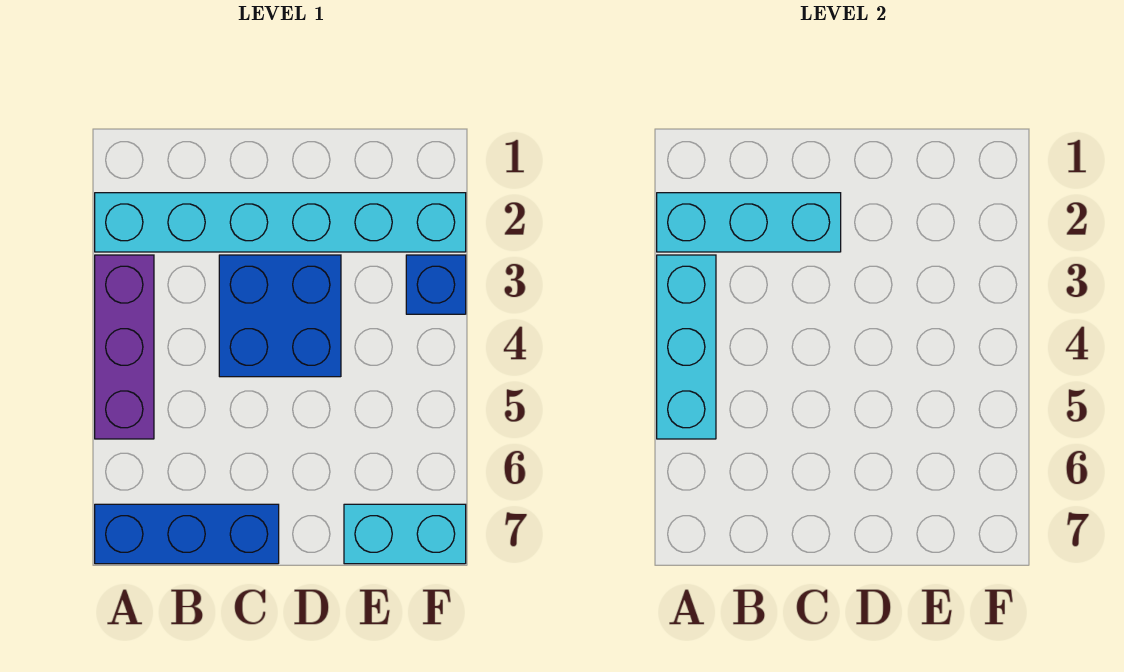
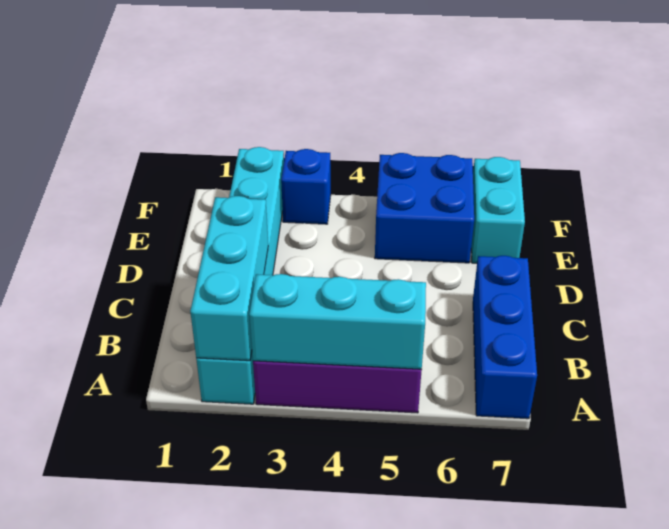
blue 2x2 brick [219,255,341,377] -> blue 2x2 brick moved to [375,153,474,263]

